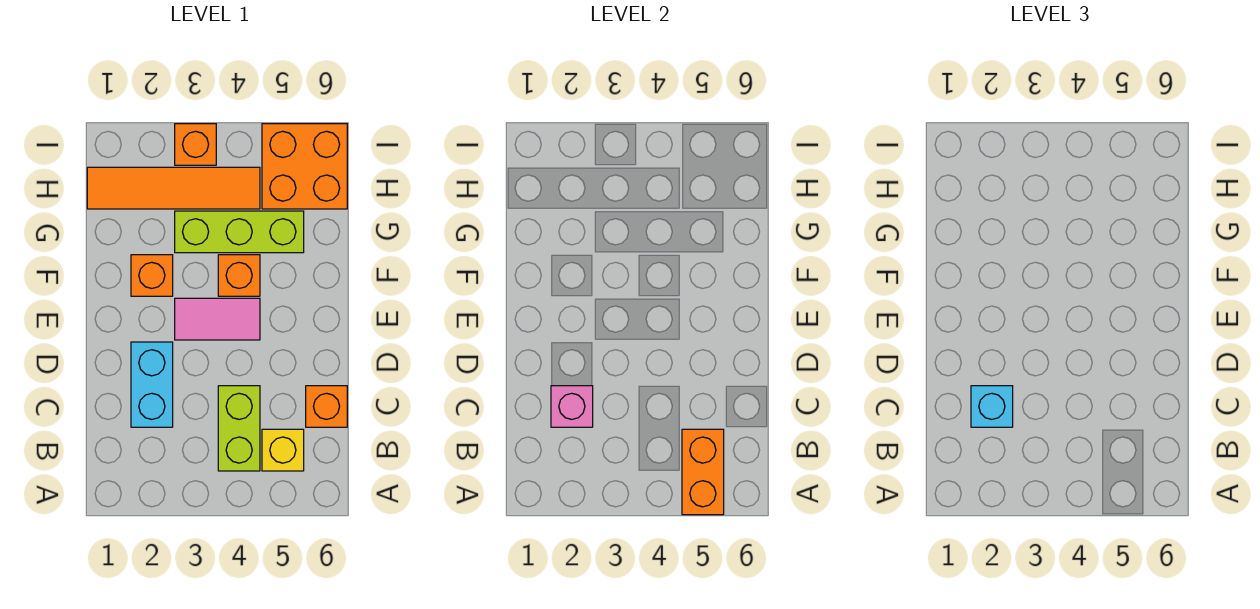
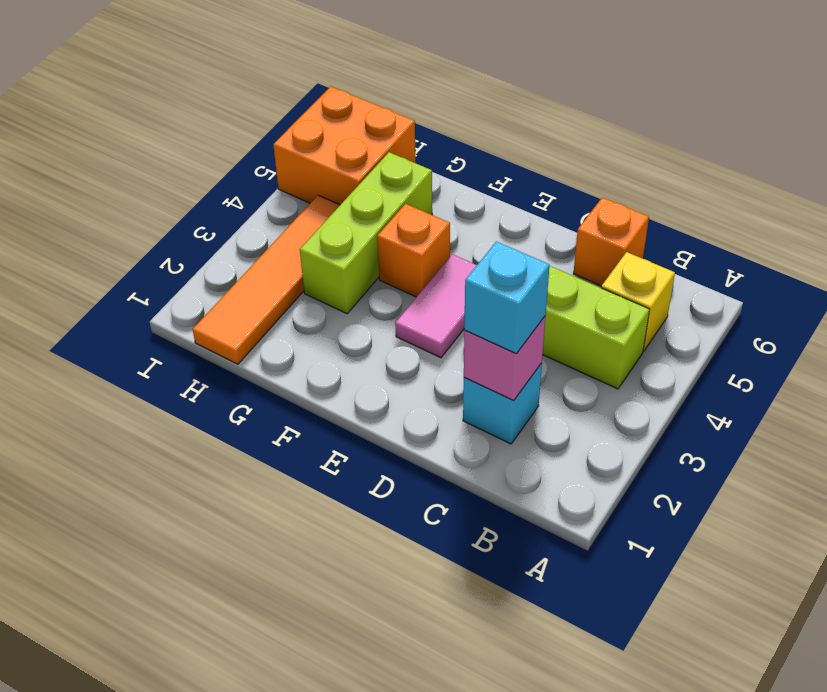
orange 1x2 brick [682,429,724,515] -> none
cyan 1x2 brick [131,342,173,427] -> cyan 1x1 brick [463,363,542,444]
orange 1x1 brick [131,255,173,296] -> none
orange 1x1 brick [175,124,216,165] -> none

